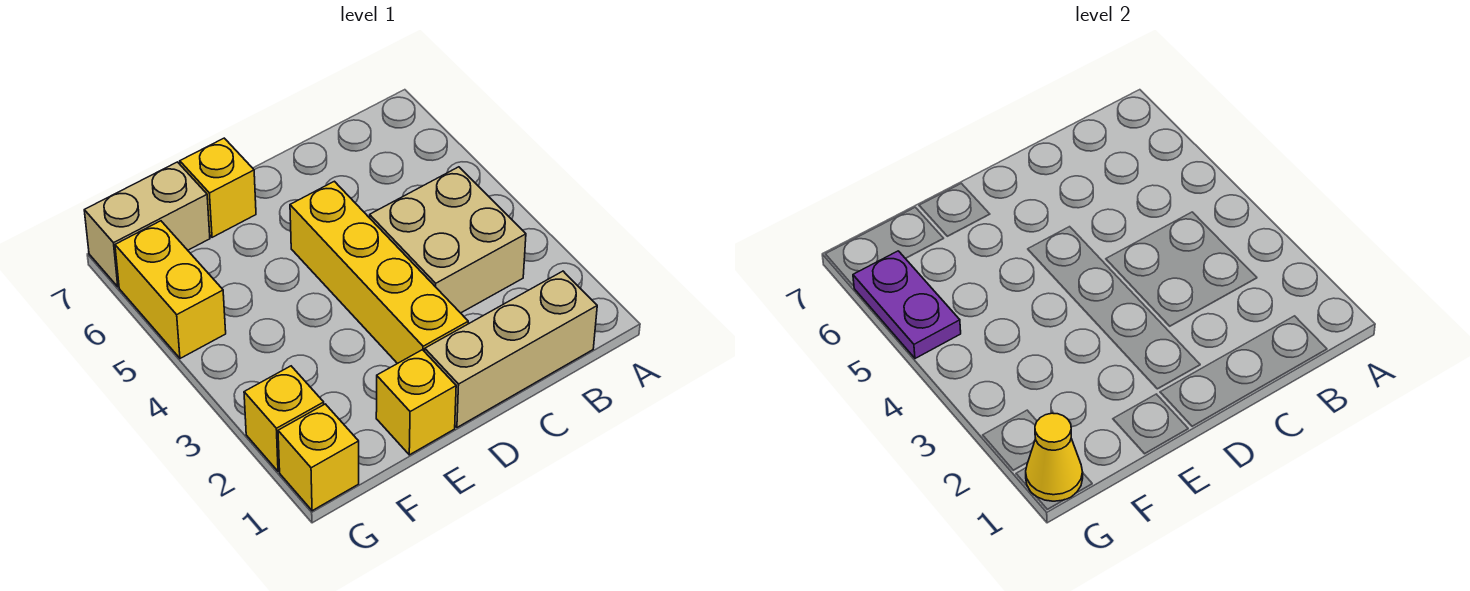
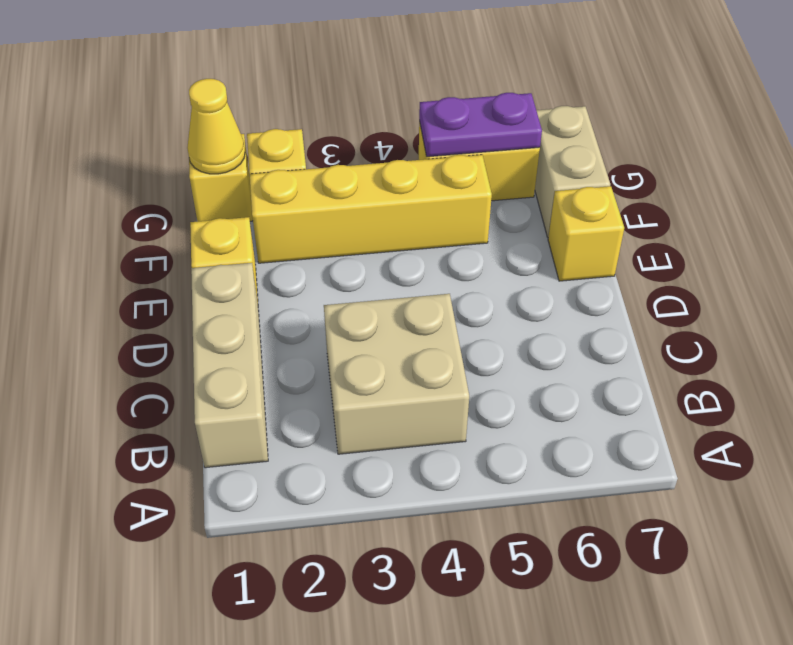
yellow 1x4 brick [290,181,468,364] -> yellow 1x4 brick moved to [249,155,492,263]

